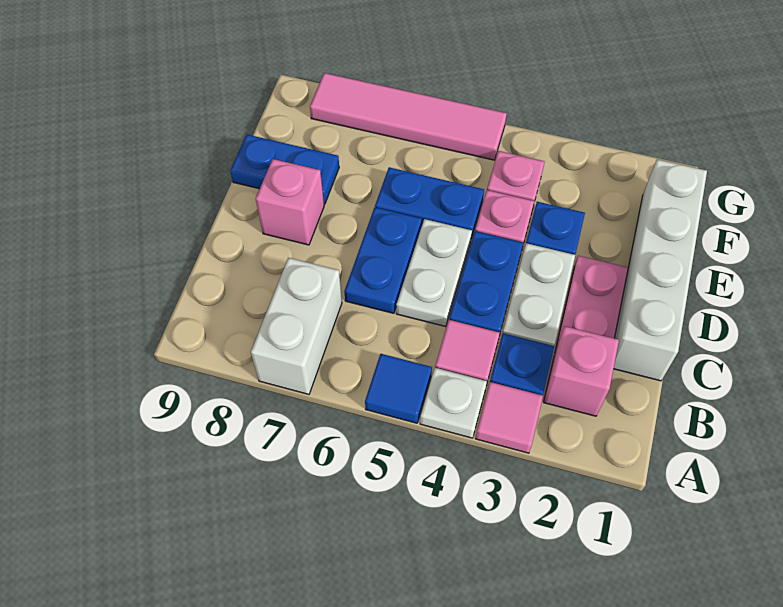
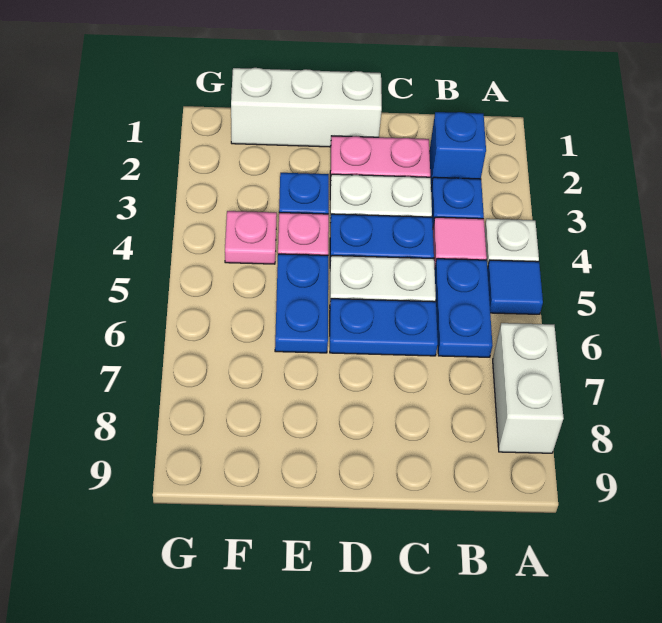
pink 1x1 tile [475,382,543,453] -> none
white 1x2 brick [251,258,342,394] -> white 1x2 brick turned to [493,323,564,453]
pink 1x1 brick [544,326,619,416] -> blue 1x1 brick [429,112,486,187]
white 1x4 brick [614,159,707,381] -> white 1x3 brick [231,68,382,147]
pink 1x1 brick [256,159,324,245] -> none
blue 1x2 plate [230,135,339,204] -> blue 1x2 plate moved to [435,259,493,357]
pink 1x4 tile [310,73,507,160] -> none

